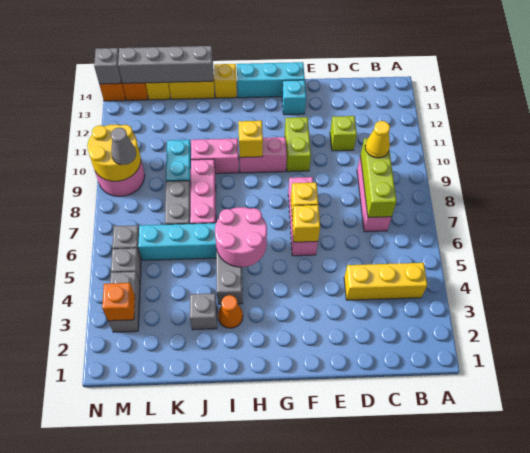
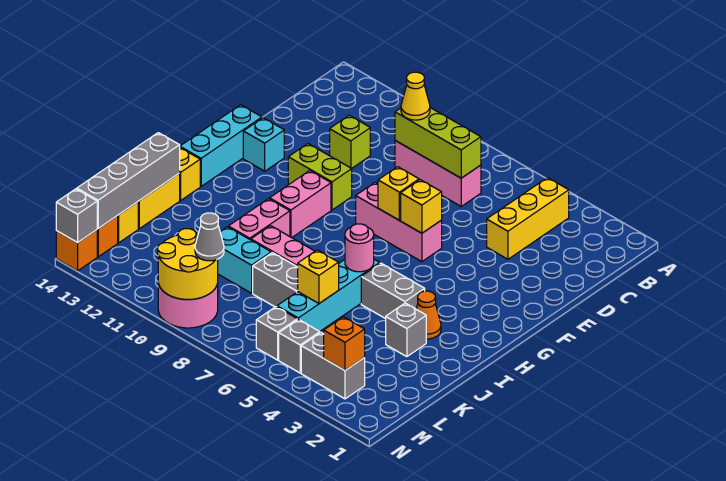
pink 2x2 round brick [215,207,267,267] -> pink 1x1 round brick [345,224,374,272]
yellow 1x1 brick [238,121,263,157] -> yellow 1x1 brick moved to [298,250,339,303]

